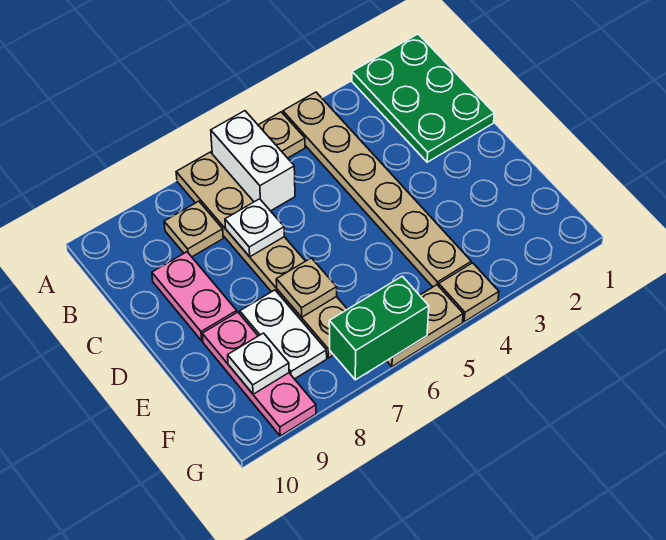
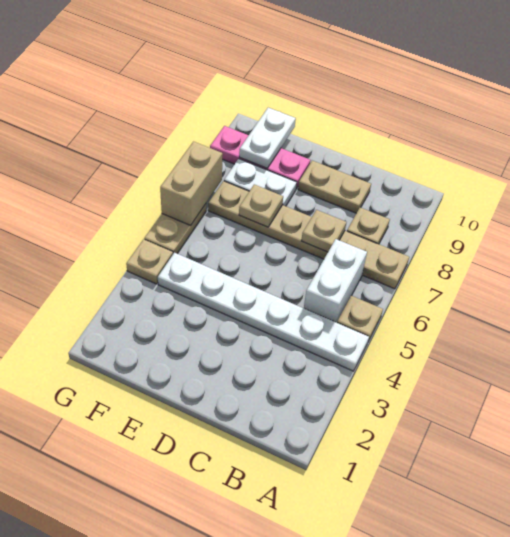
green 2x3 plate [352,34,494,162] -> none
tan 1x6 plate [283,92,471,287] -> white 1x6 plate [158,253,369,371]
white 1x2 brick [211,111,295,211] -> white 1x2 brick turned to [304,239,367,323]
white 1x1 plate [225,199,284,257] -> tan 1x1 plate [301,210,346,252]
pink 1x2 plate [152,252,237,341] -> tan 1x2 plate [298,161,371,213]
white 1x1 plate [228,333,289,394] -> white 1x2 plate [239,108,296,168]
green 1x2 brick [329,276,429,380] -> tan 1x2 brick [160,142,223,225]

